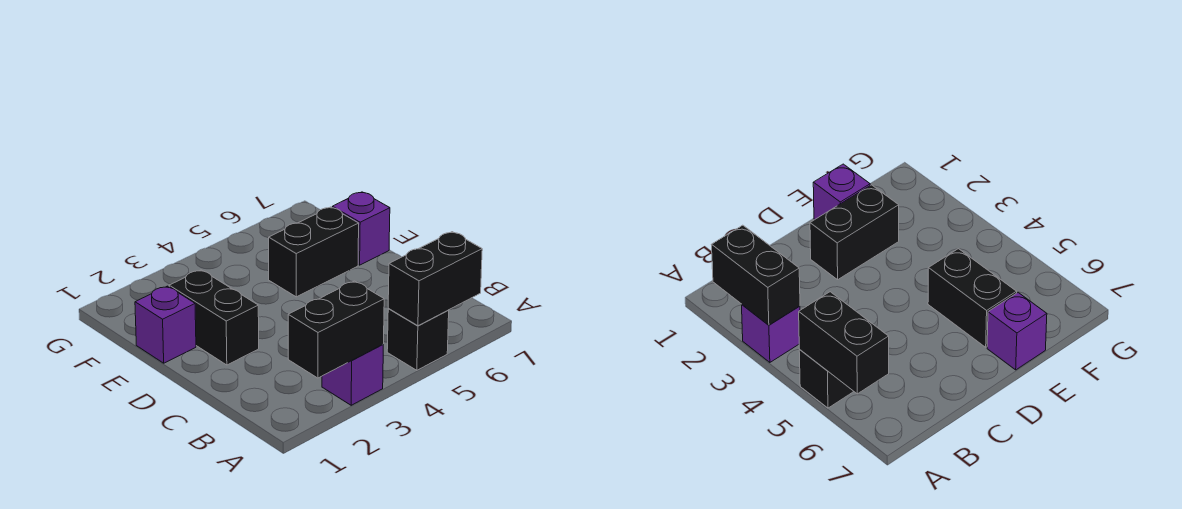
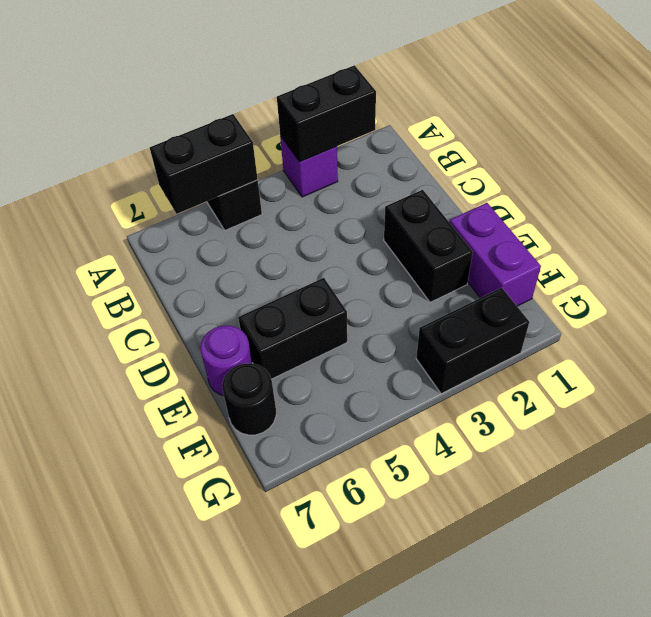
purple 1x1 brick [135,286,196,363] -> purple 1x2 brick [449,203,541,306]
purple 1x1 brick [332,192,390,265] -> purple 1x1 round brick [200,326,253,395]
none -> black 1x1 round brick [222,363,276,435]
none -> black 1x2 brick [416,288,529,394]

